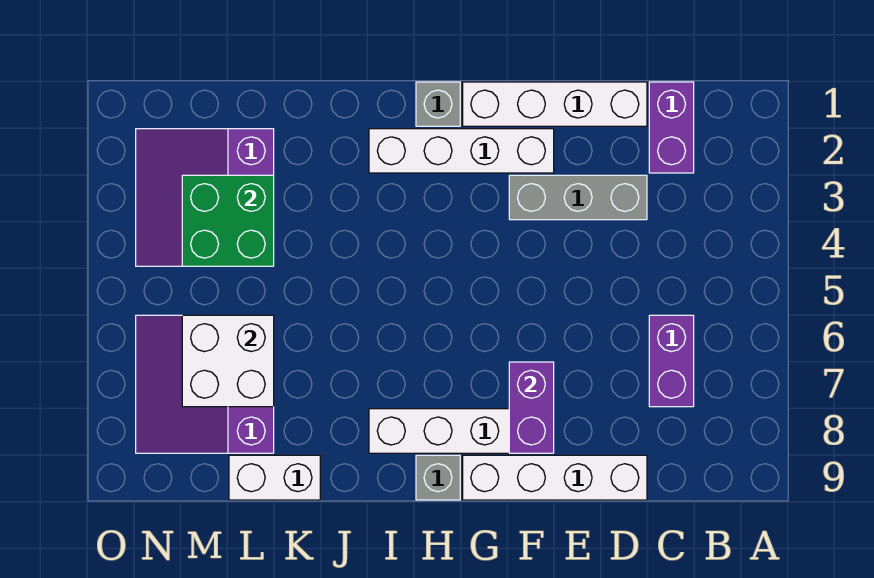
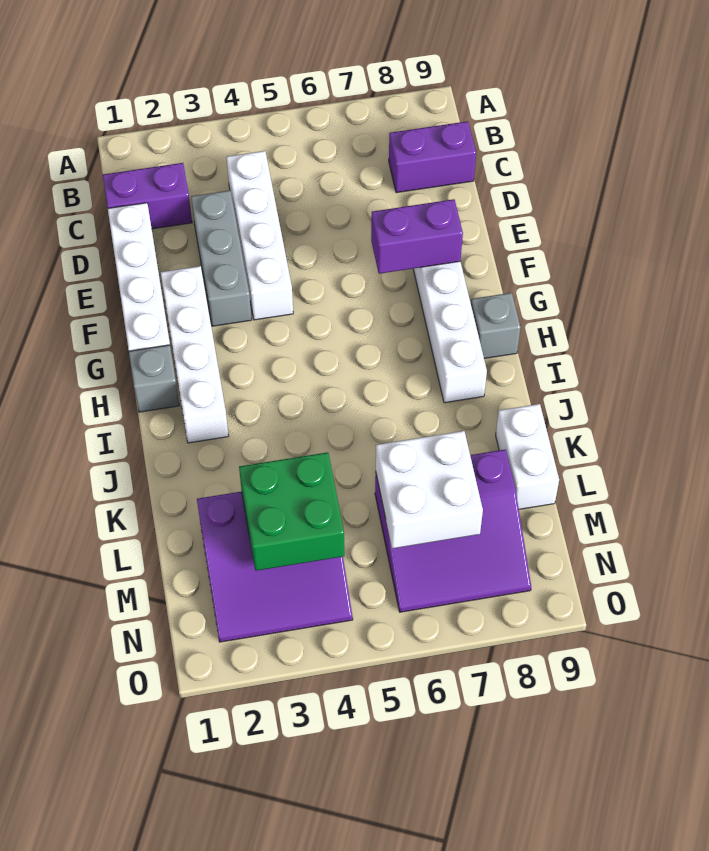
purple 1x2 brick [649,315,694,407] -> purple 1x2 brick moved to [389,121,476,193]
white 1x4 brick [463,455,647,500] -> white 1x4 brick moved to [227,151,293,320]

